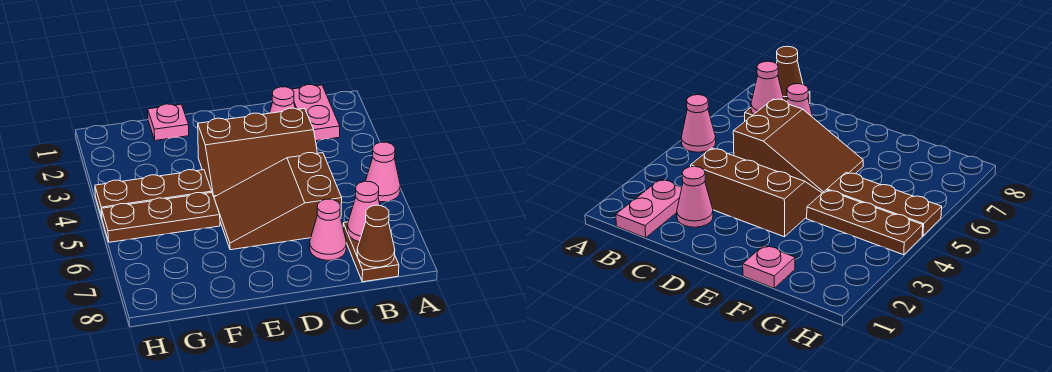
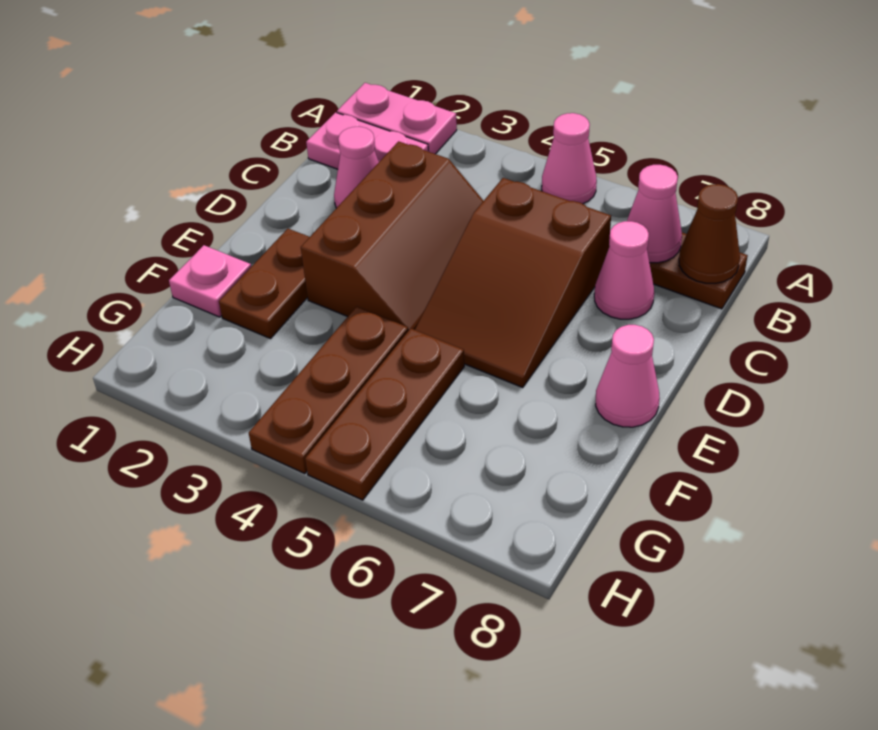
none -> pink 1x2 plate [337,83,457,154]
none -> brown 1x2 plate [219,229,309,339]
none -> pink 1x1 cone [596,325,660,427]

